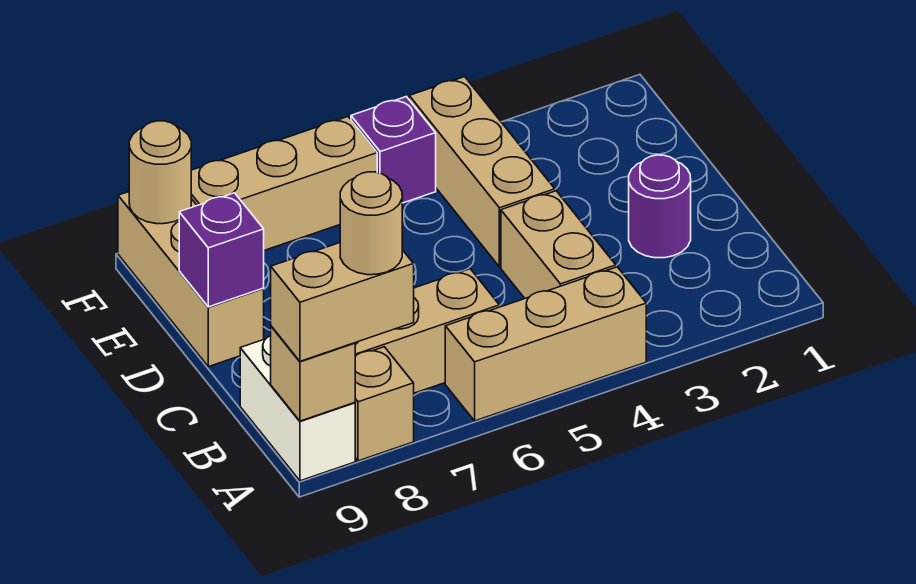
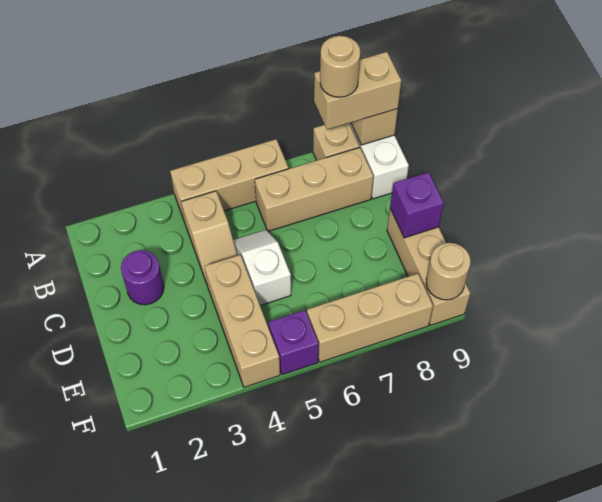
tan 1x2 brick [501,191,616,298] -> tan 1x2 slope [181,191,237,284]
none -> white 1x2 slope [233,230,291,305]

